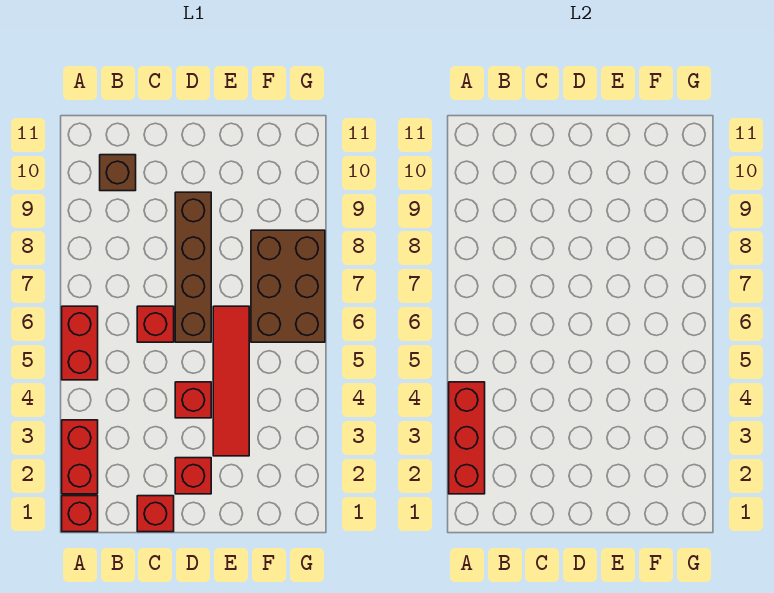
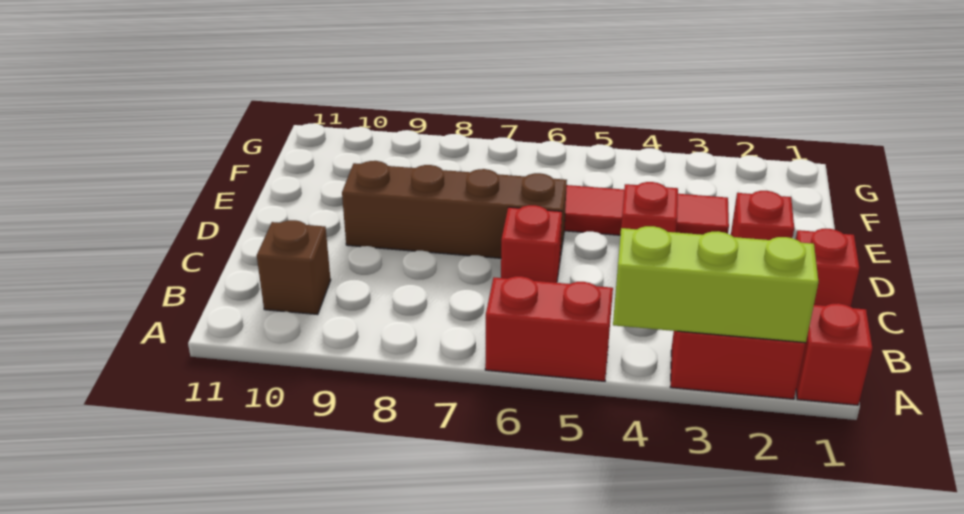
red 1x3 brick [449,382,485,494] -> lime 1x3 brick [613,226,819,343]
brown 2x3 brick [251,230,325,342] -> none

